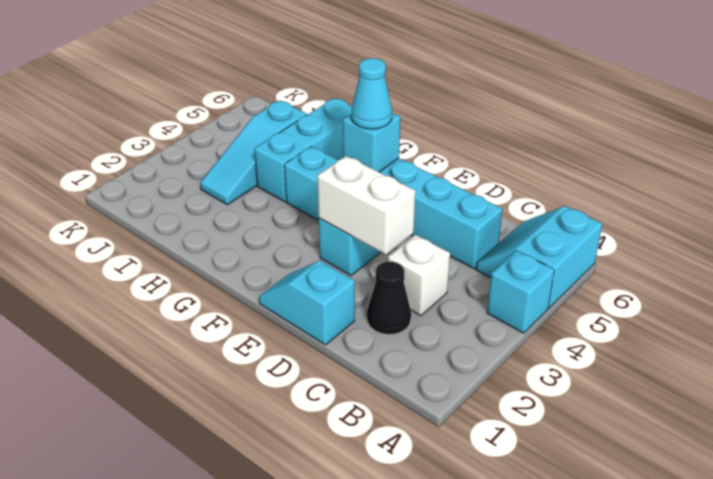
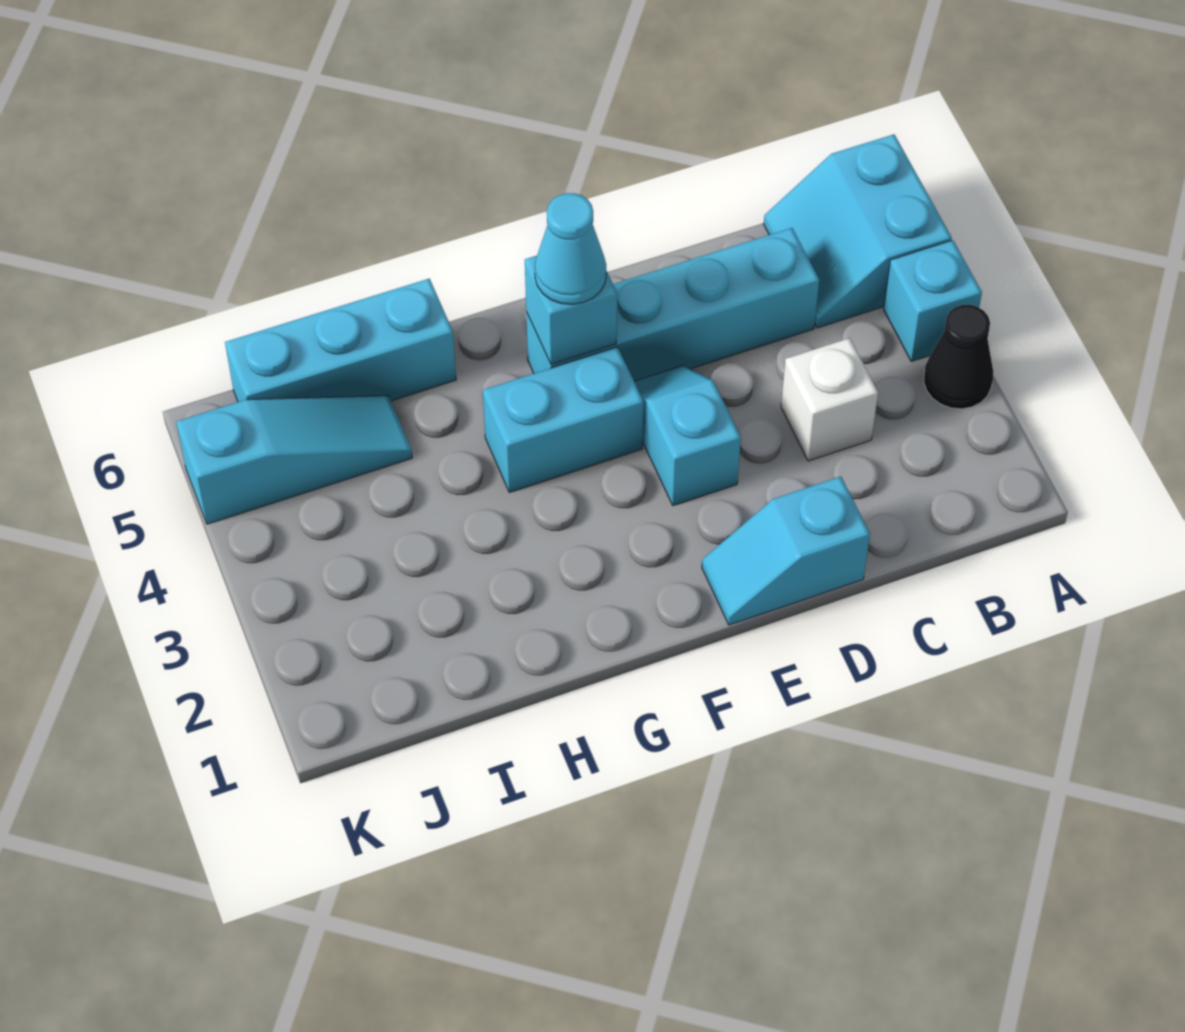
black 1x1 cone [367,262,411,335] -> black 1x1 cone moved to [924,305,993,409]
white 1x2 brick [317,156,415,254] -> none
cyan 1x3 brick [255,98,352,202] -> cyan 1x3 brick turned to [225,279,456,402]
cyan 1x3 slope [200,101,307,205] -> cyan 1x3 slope turned to [176,396,412,524]

